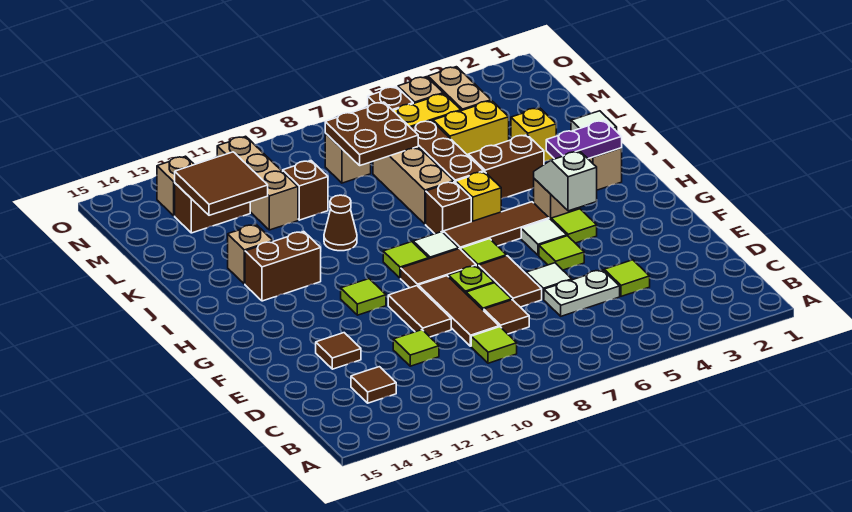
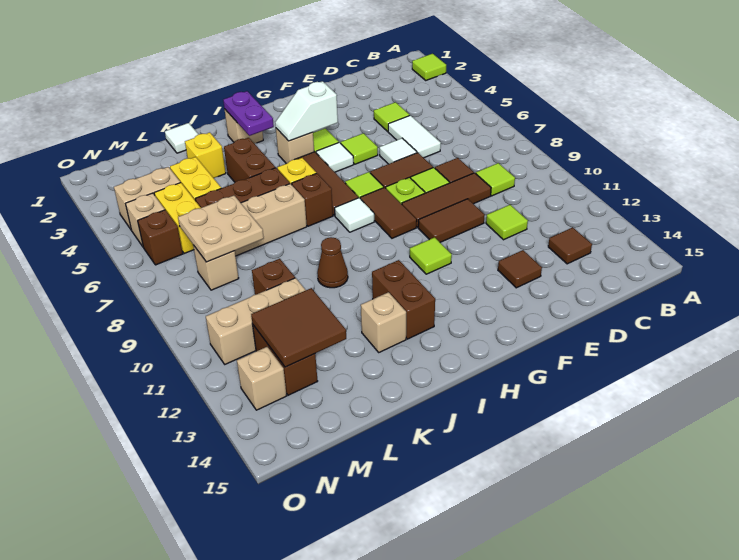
white 1x2 plate [544,270,620,316] -> white 1x2 tile [388,115,441,158]
lime 1x1 tile [383,242,429,278] -> lime 1x1 tile moved to [412,54,446,80]
brown 2x2 plate [325,102,418,165] -> tan 2x2 plate [178,195,264,262]

